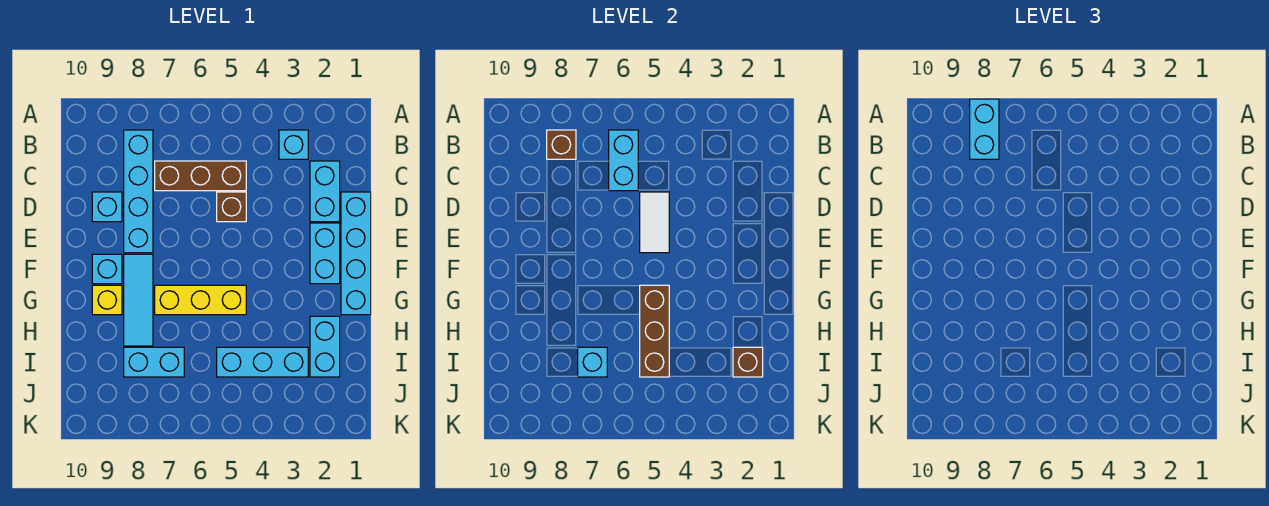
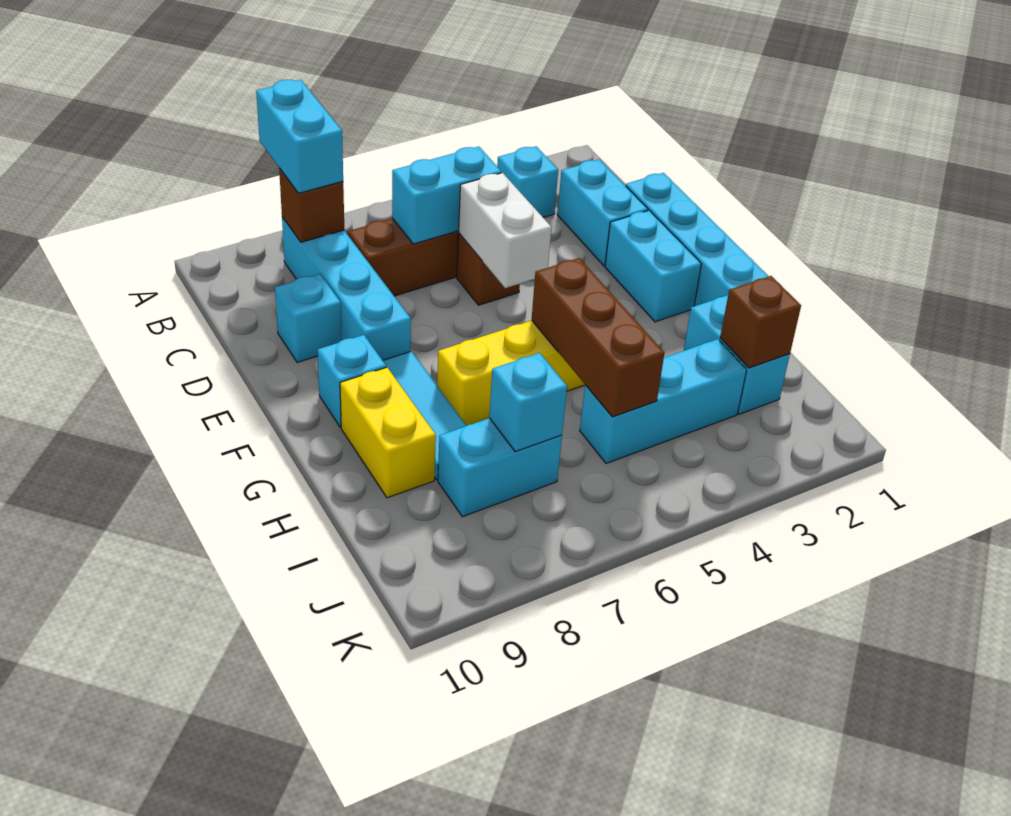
cyan 1x2 brick [609,130,638,191] -> cyan 1x2 brick turned to [392,147,501,244]
white 1x2 tile [640,192,669,253] -> white 1x2 brick [459,173,552,288]
yellow 1x1 brick [92,285,122,315] -> yellow 1x2 brick [340,367,436,498]

